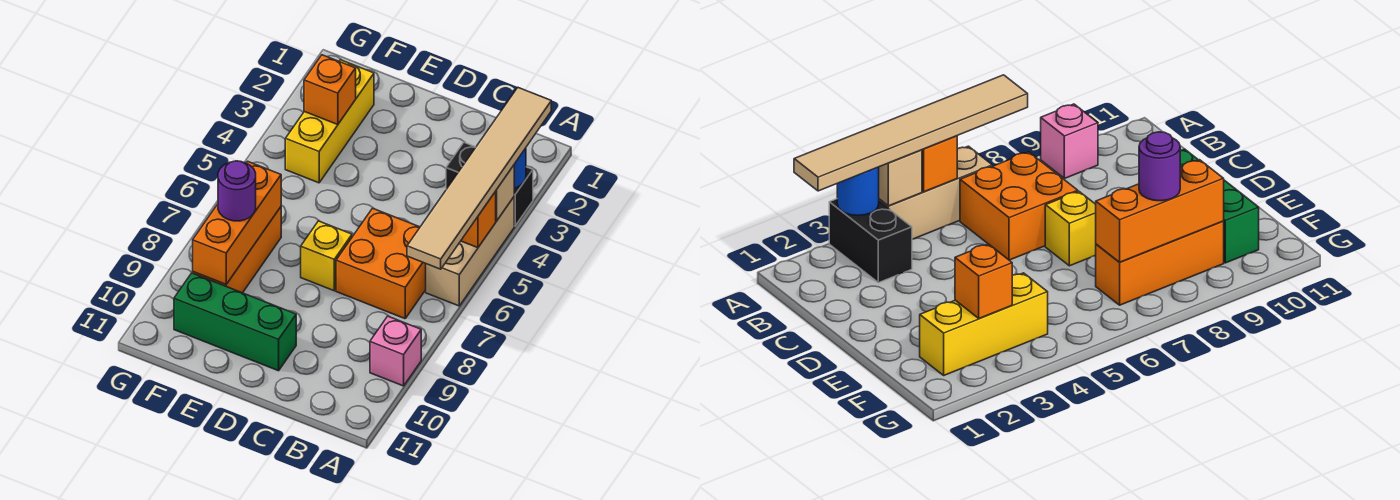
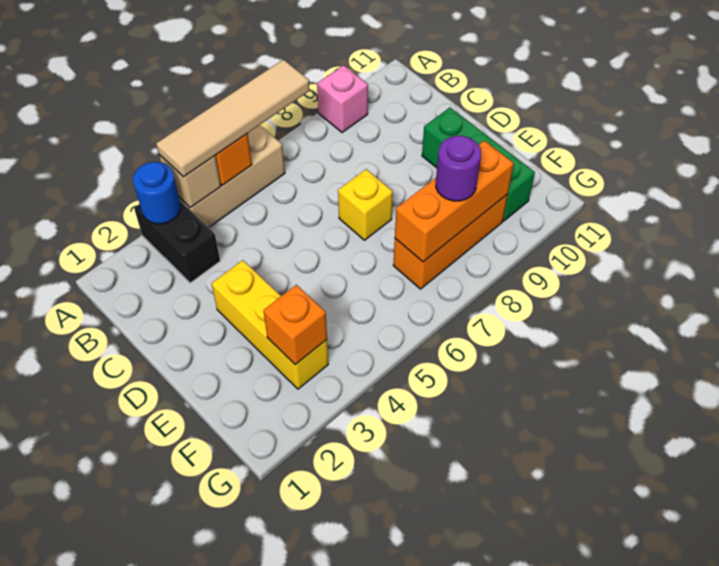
tan 1x6 tile [407,88,551,269] -> tan 1x4 tile [156,60,310,177]
orange 2x2 brick [336,208,426,319] -> none
yellow 1x3 brick [285,60,374,183] -> yellow 1x3 brick turned to [212,260,328,389]

